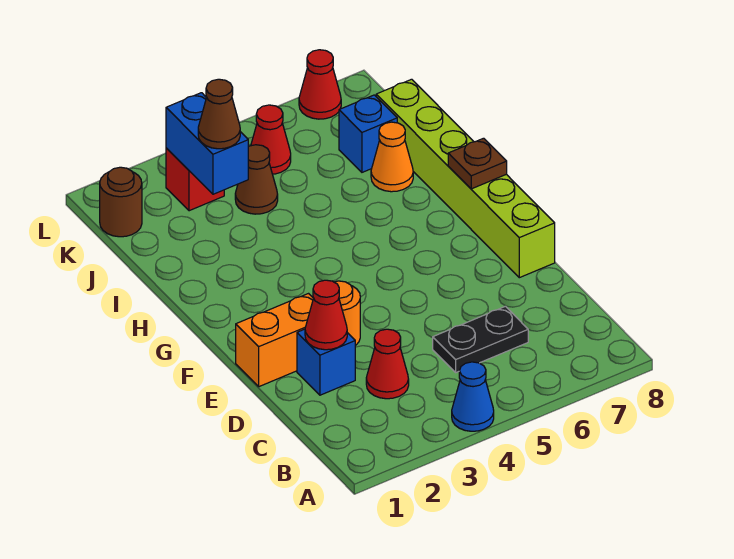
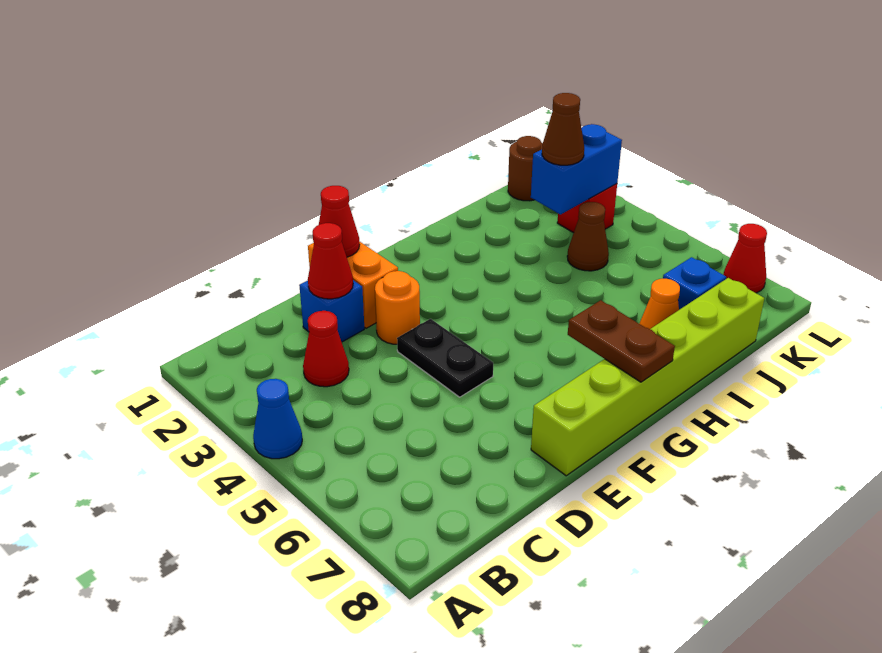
black 1x2 plate [433,306,528,372] -> black 1x2 plate moved to [397,319,493,397]
brown 1x1 plate [448,138,507,189] -> brown 1x2 plate [568,300,675,382]
red 1x1 cone [251,105,291,174] -> red 1x1 cone moved to [319,186,360,257]

